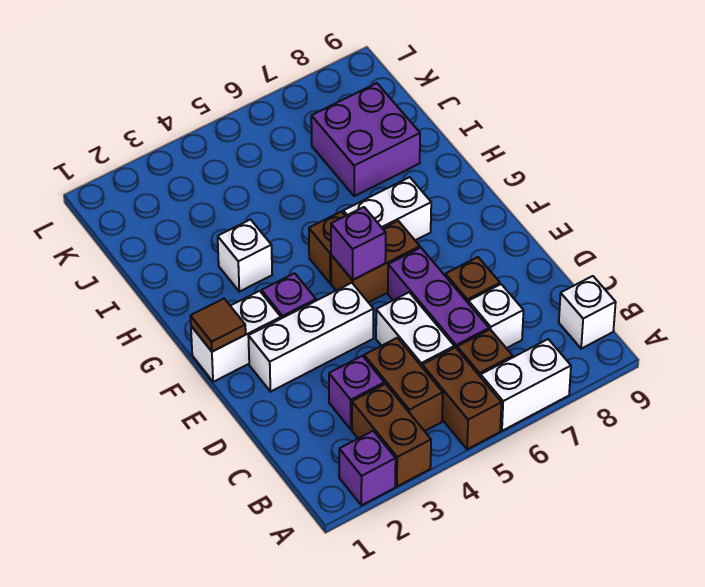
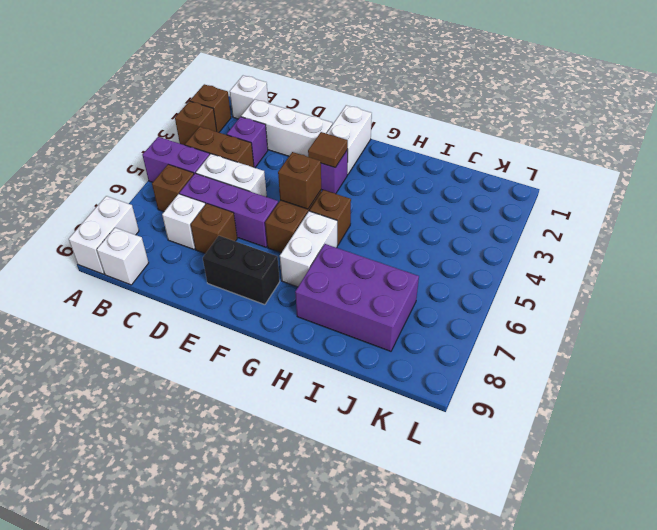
purple 1x1 brick [339,431,396,505] -> brown 1x1 brick [190,84,231,132]
brown 1x2 brick [352,384,431,487] -> brown 1x1 brick [175,101,217,145]
brown 1x2 brick [422,347,502,449] -> purple 1x2 brick [143,137,210,182]
white 1x2 brick [481,339,571,431] -> white 1x2 brick moved to [69,196,139,274]
white 1x3 brick [248,283,374,392] -> white 1x3 brick turned to [241,99,332,157]
none -> black 1x2 brick [203,236,280,305]
brown 1x1 tile [190,299,246,352] -> brown 1x1 tile moved to [308,132,348,167]
purple 1x1 brick [331,207,386,280] -> brown 1x1 brick [278,152,321,209]
white 1x1 brick [218,220,272,292] -> white 1x1 brick moved to [230,76,268,119]
purple 2x2 brick [311,83,420,196] -> purple 2x3 brick [295,244,419,351]

